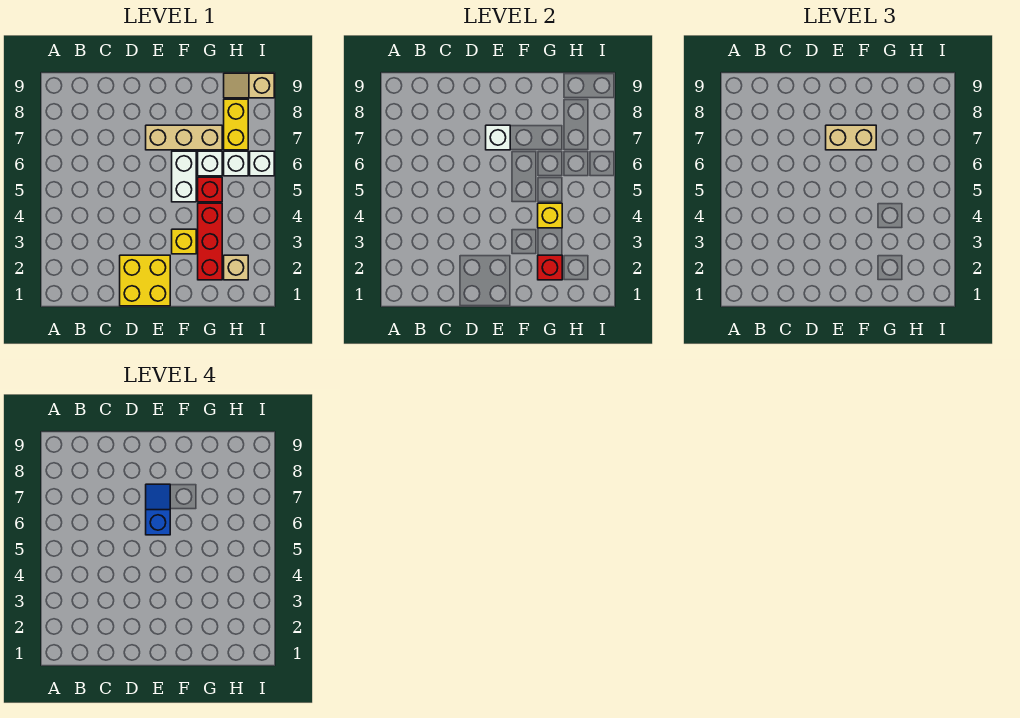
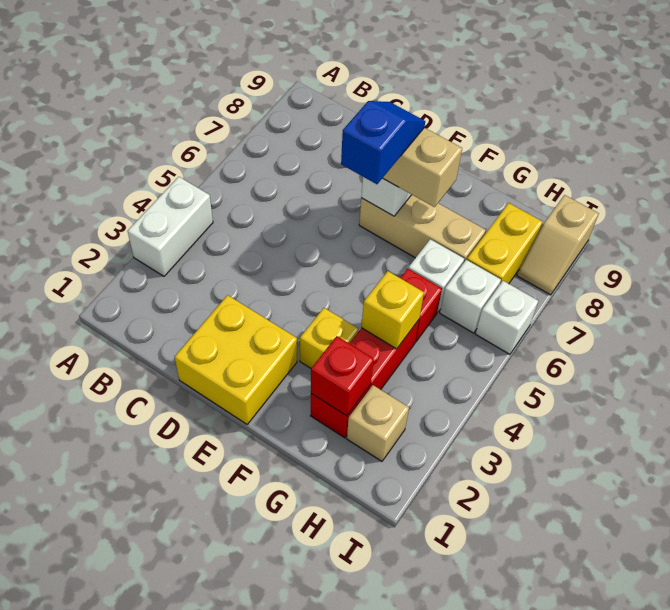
white 1x2 brick [172,151,196,202] -> white 1x2 brick moved to [128,177,213,276]
tan 1x2 slope [224,73,274,98] -> tan 1x2 slope turned to [517,195,599,295]

